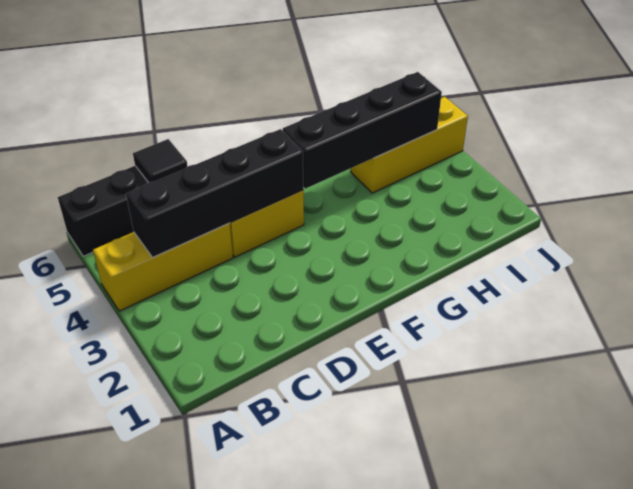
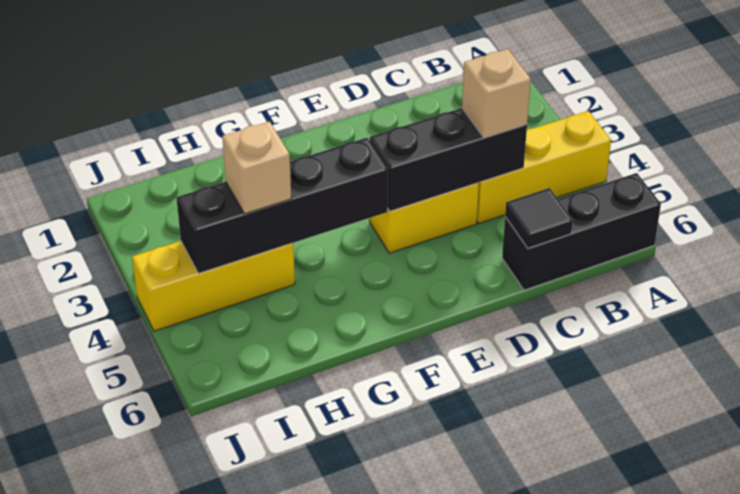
black 1x4 brick [126,129,303,257] -> black 1x3 brick [370,108,527,211]
none -> tan 1x1 brick [462,49,531,138]
none -> tan 1x1 brick [222,121,291,214]

